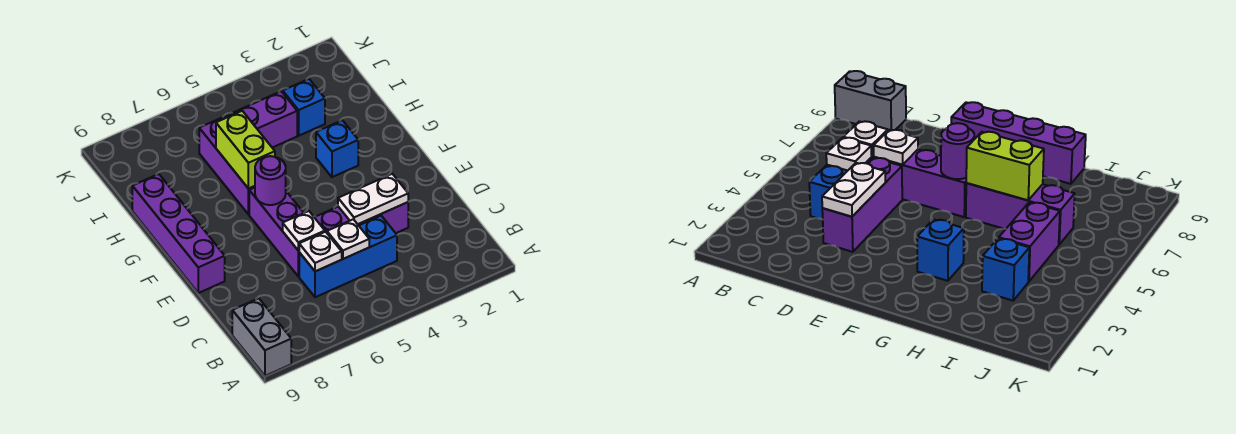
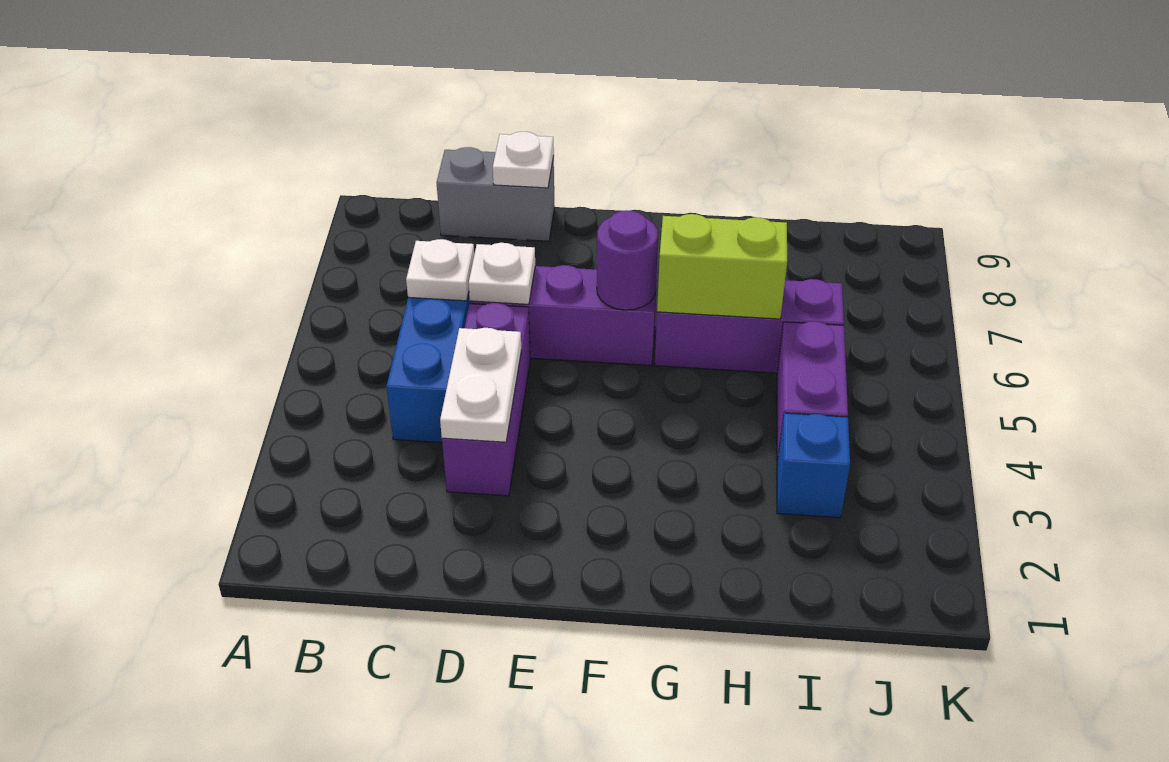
grey 1x2 brick [232,298,291,376] -> grey 1x2 brick moved to [437,147,555,241]
white 1x1 plate [327,219,369,259] -> white 1x1 plate moved to [493,132,554,188]
purple 1x4 brick [132,174,225,293] -> none
blue 1x1 brick [316,120,358,177] -> none

